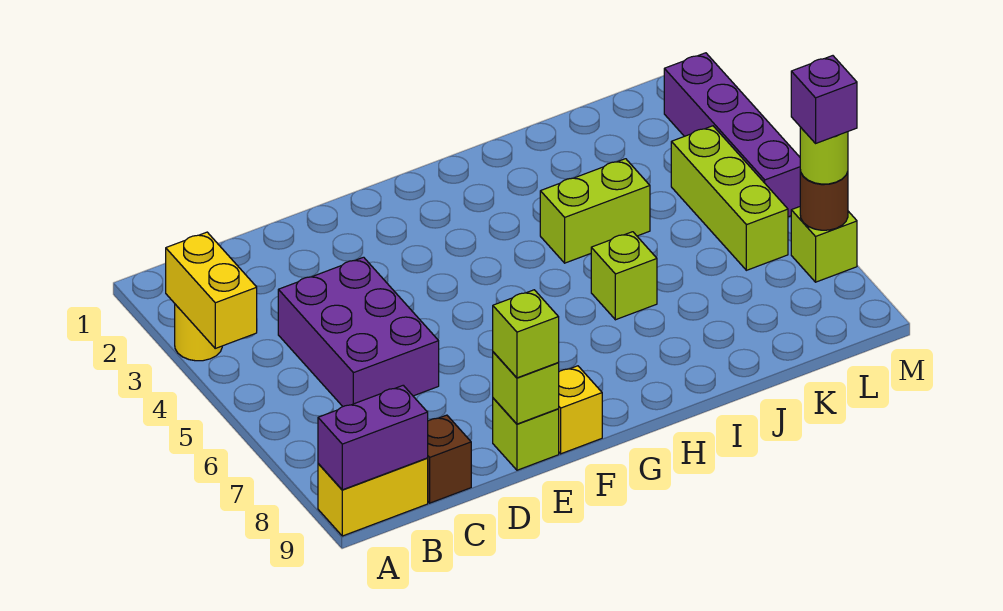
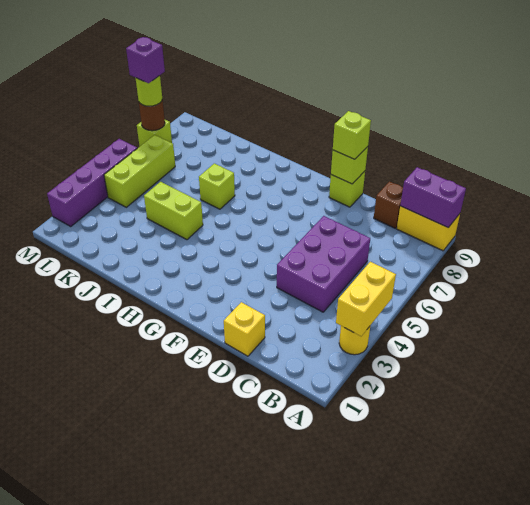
yellow 1x1 brick [559,366,602,454] -> yellow 1x1 brick moved to [224,302,265,356]

